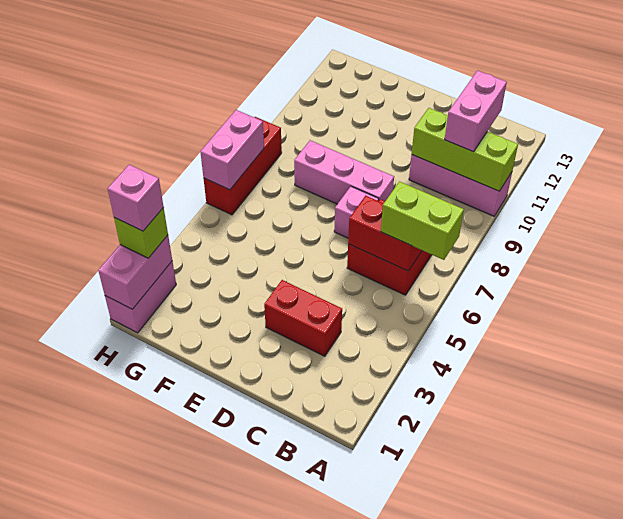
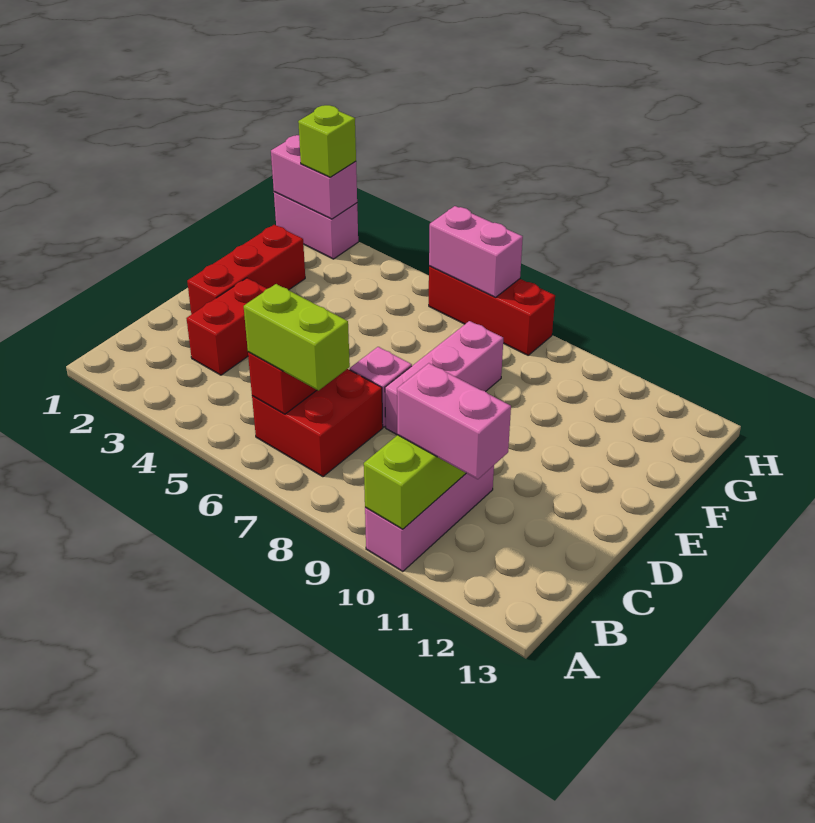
lime 1x2 brick [381,182,464,260] -> lime 1x2 brick turned to [244,284,350,390]
none -> red 1x3 brick [187,225,305,314]
pink 1x1 brick [108,165,164,231] -> none

